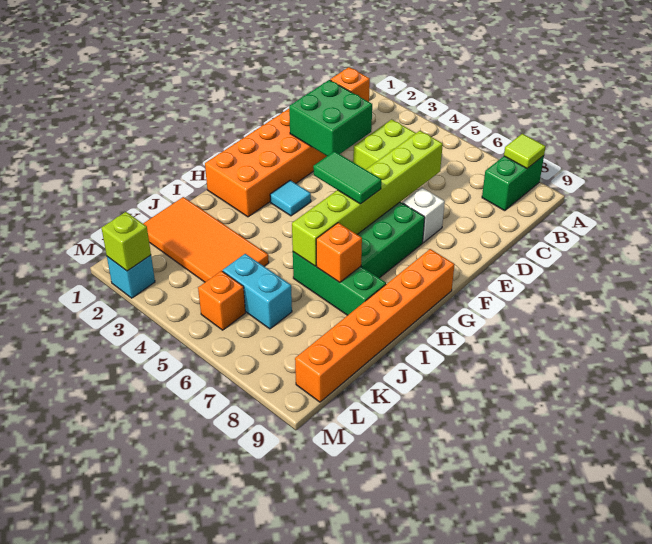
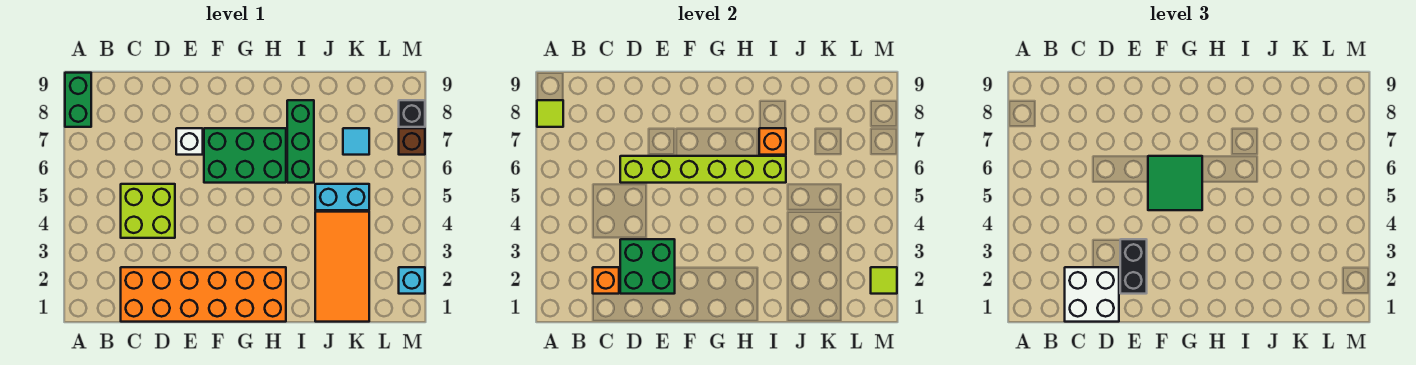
green 1x2 brick [482,156,544,211] -> green 1x2 brick turned to [65,73,91,127]
none -> white 2x2 brick [1065,267,1119,322]
none -> black 1x2 brick [1120,239,1147,294]
cyan 1x1 tile [270,180,311,216] -> cyan 1x1 tile moved to [343,128,369,155]
green 1x2 tile [313,151,381,204] -> green 2x2 tile [1148,156,1202,210]
orange 1x6 brick [295,249,455,402] -> none
cyan 1x2 brick [223,254,292,329] -> cyan 1x2 brick turned to [315,184,369,210]
orange 1x1 brick [198,271,245,330] -> none
lime 1x1 brick [102,212,151,271] -> lime 1x1 tile [871,267,897,294]
none -> brown 1x1 brick [399,128,425,155]
none -> black 1x1 brick [399,100,425,127]

